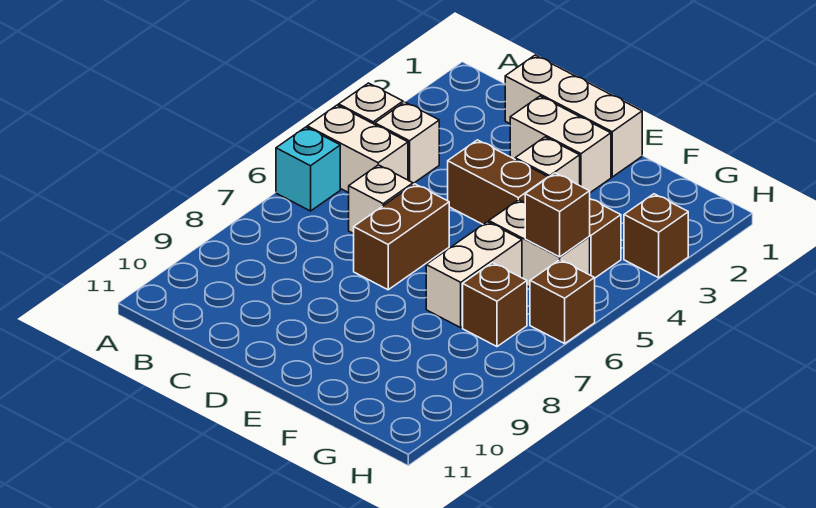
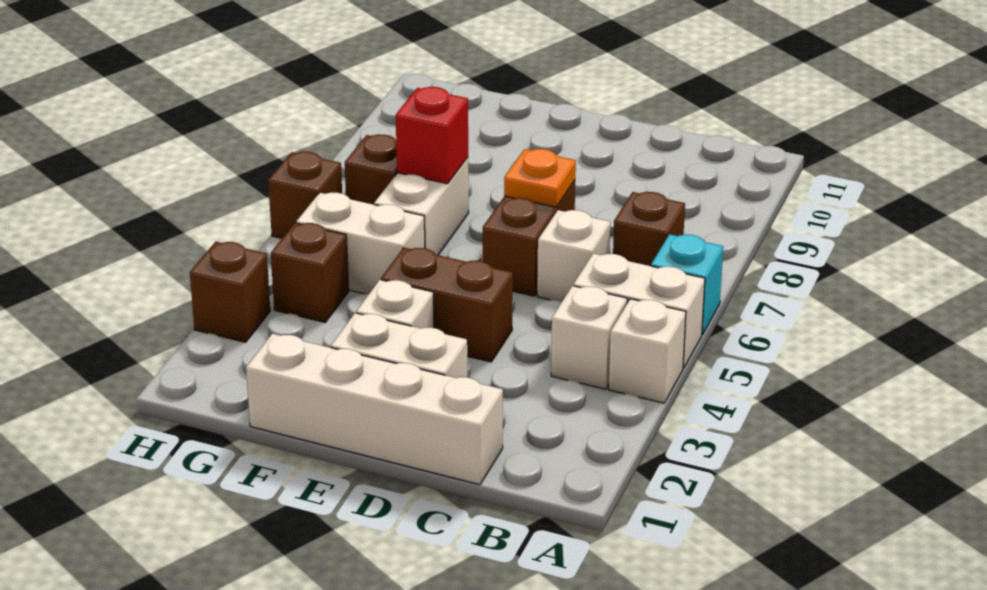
white 1x3 brick [505,55,642,177] -> white 1x4 brick [246,334,503,485]
none -> orange 1x1 plate [504,149,576,207]
none -> red 1x1 brick [396,87,468,184]
brown 1x1 brick [525,173,590,257] -> brown 1x1 brick moved to [613,192,685,266]

